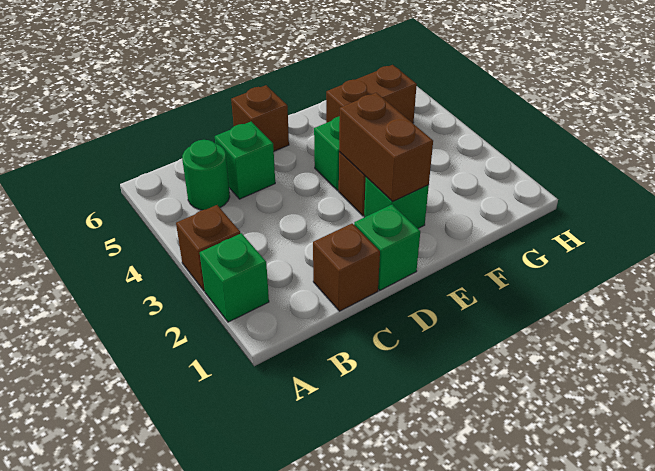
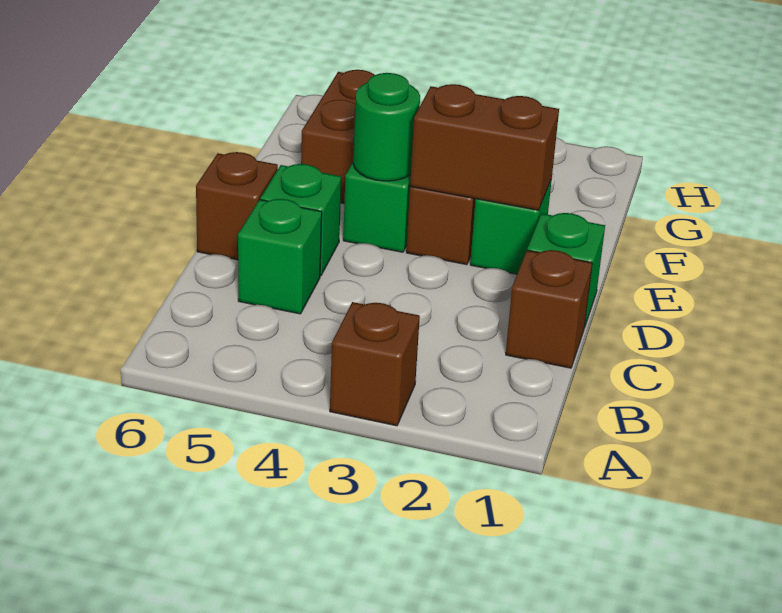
green 1x1 brick [200,233,269,322] -> green 1x1 brick moved to [260,164,341,276]
green 1x1 round brick [182,140,230,210] -> green 1x1 round brick moved to [353,73,420,181]

